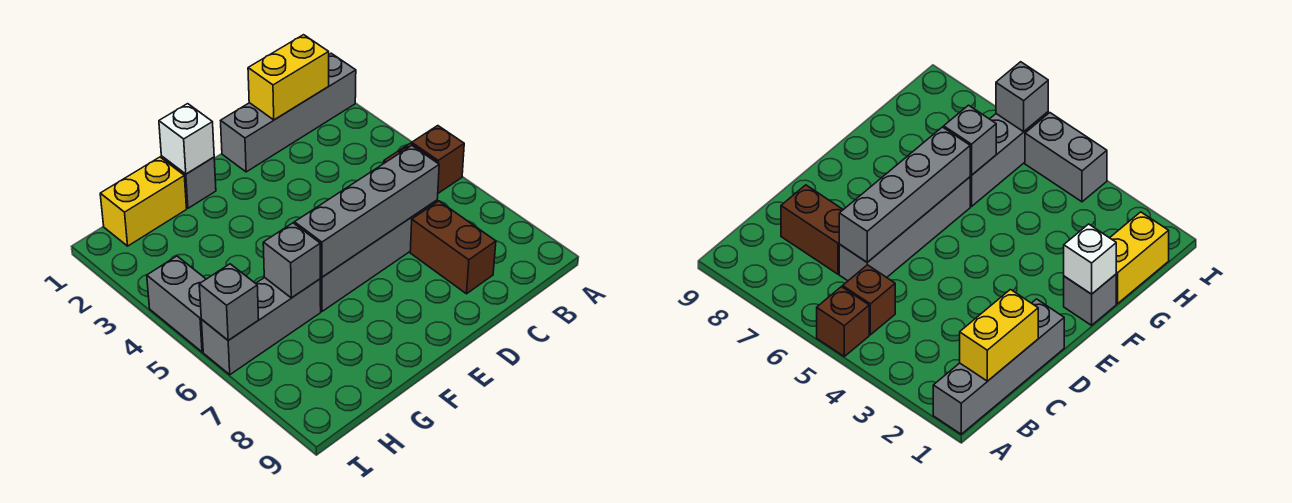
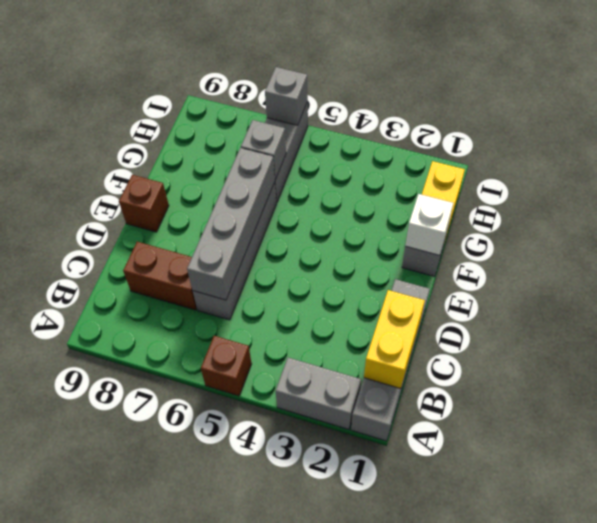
brown 1x1 brick [843,265,895,335] -> brown 1x1 brick moved to [119,175,169,232]
grey 1x2 brick [147,256,206,352] -> grey 1x2 brick moved to [276,358,361,429]

